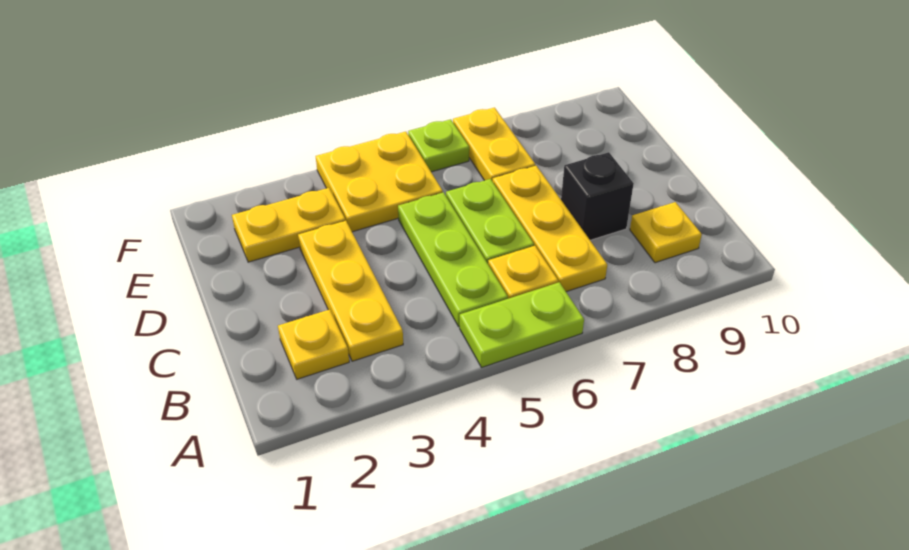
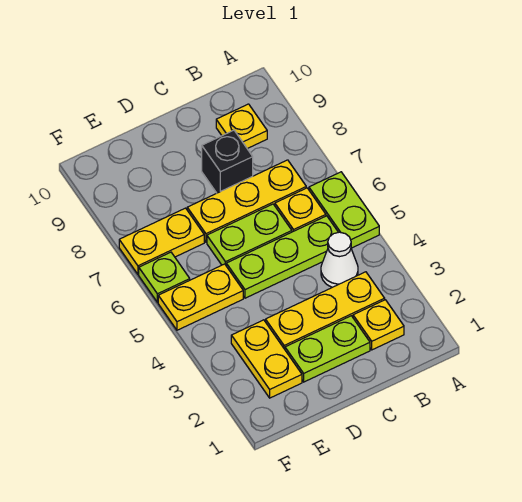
none -> white 1x1 cone [321,232,358,287]
none -> lime 1x2 plate [285,316,370,382]
yellow 2x2 plate [316,132,443,232] -> yellow 1x2 plate [158,264,243,330]

